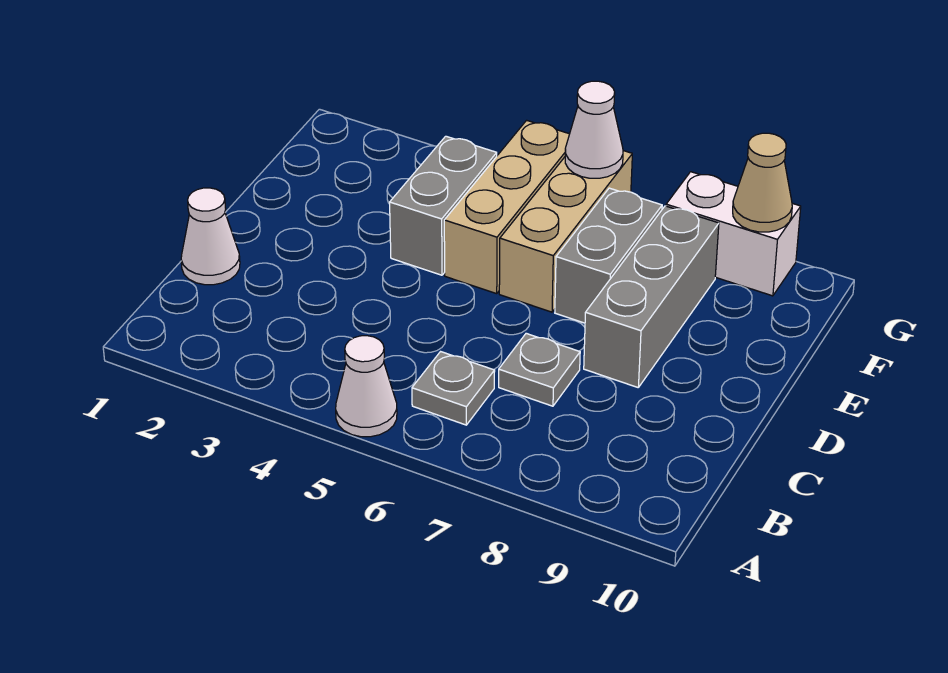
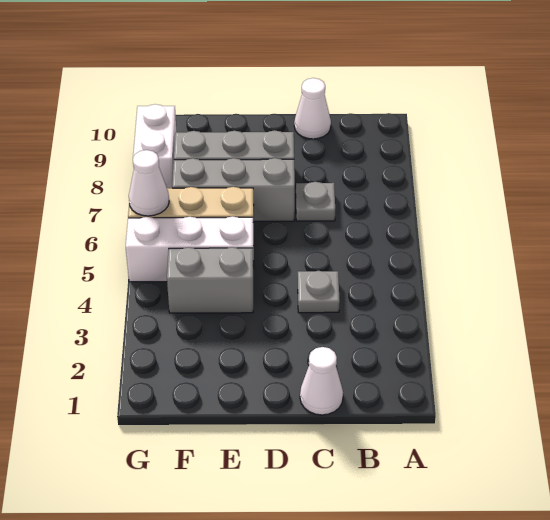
white 1x1 cone [336,336,397,437] -> white 1x1 cone moved to [294,78,331,139]
grey 1x1 plate [412,352,495,425] -> grey 1x1 plate moved to [298,271,340,313]
tan 1x3 brick [444,120,569,294] -> white 1x3 brick [126,216,254,282]
grey 1x2 brick [555,188,662,323] -> grey 1x3 brick [172,158,295,221]
tan 1x1 cone [733,133,792,232] -> none

